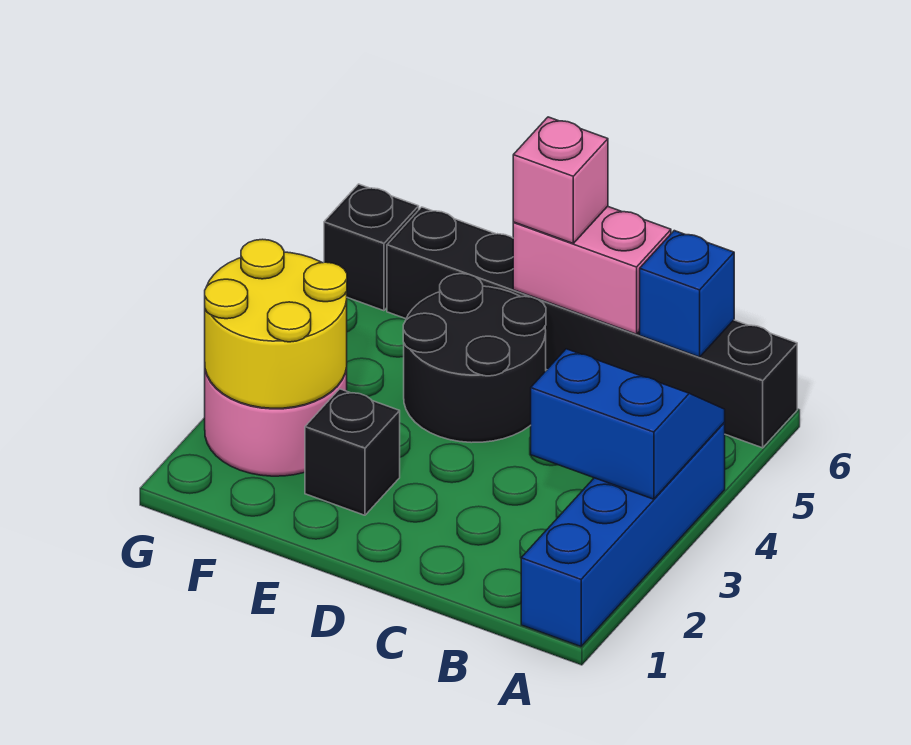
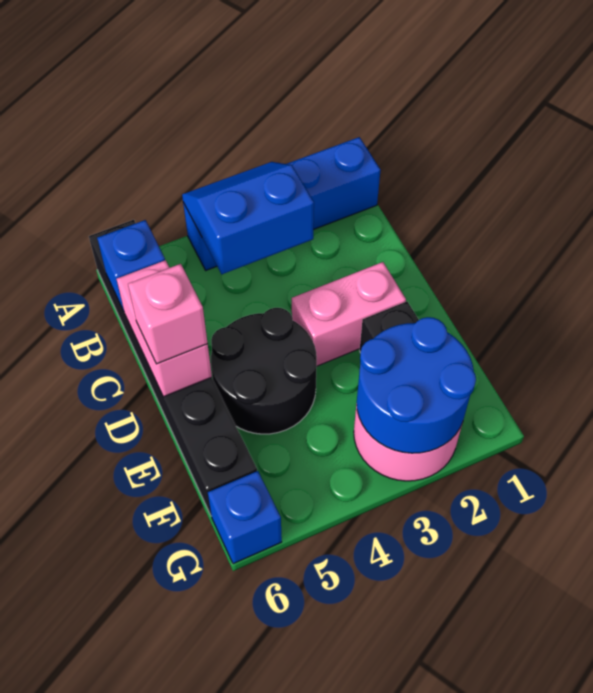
blue 2x2 slope [531,349,725,499] -> blue 2x2 slope turned to [182,162,314,274]
none -> pink 1x2 brick [292,262,406,366]
yellow 2x2 round brick [205,239,347,408] -> blue 2x2 round brick [357,317,476,453]
black 1x1 brick [324,184,419,311] -> blue 1x1 brick [208,471,282,564]

